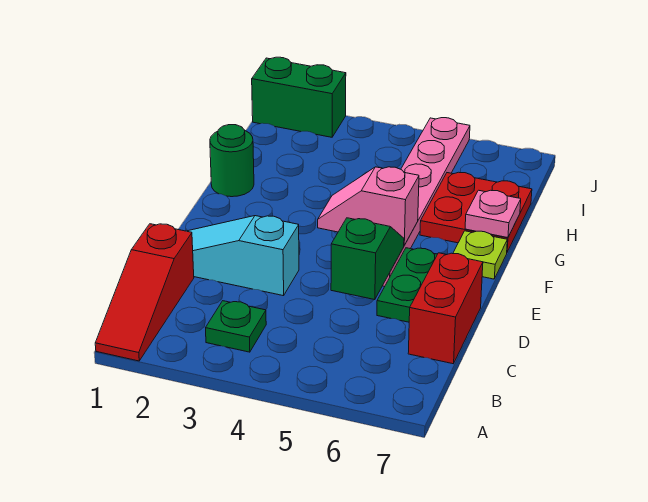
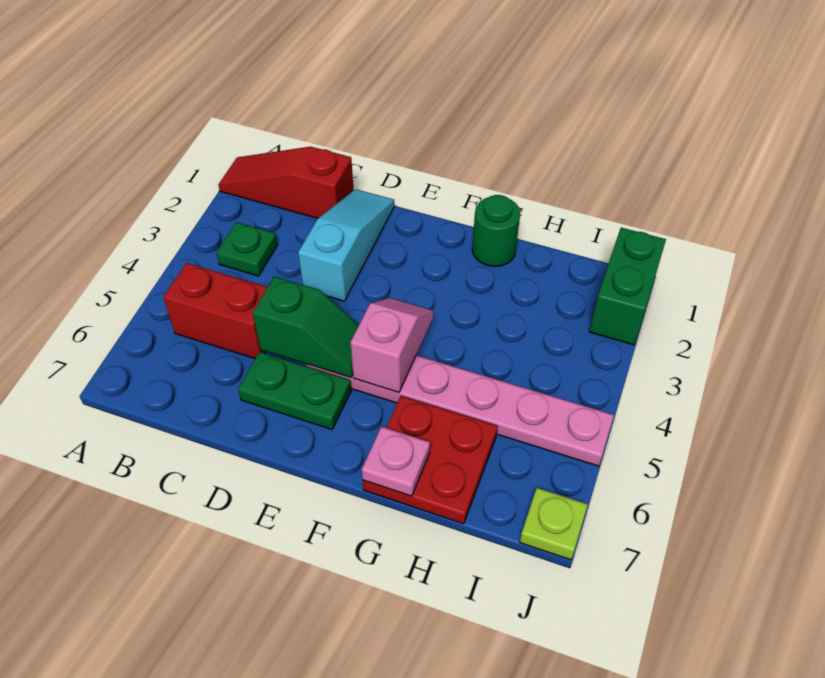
red 1x2 brick [408,253,483,364] -> red 1x2 brick moved to [163,263,267,358]
lime 1x1 plate [453,231,507,279] -> lime 1x1 plate moved to [520,488,588,560]

